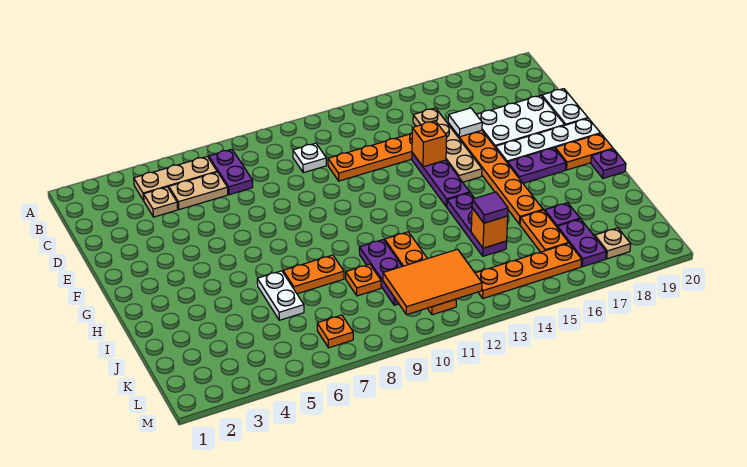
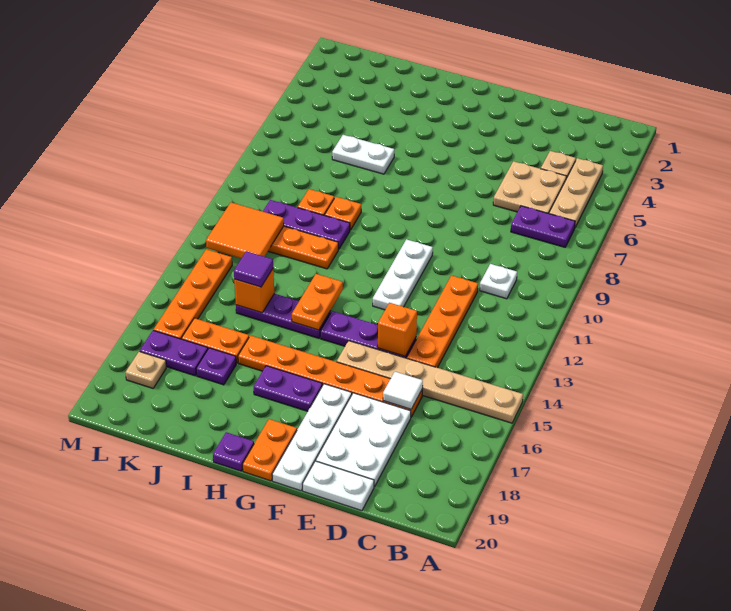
tan 1x2 plate [169,172,228,210] -> tan 2x2 plate [493,161,566,214]
tan 1x4 plate [413,108,482,182] -> tan 1x6 plate [337,341,523,423]
none -> white 1x3 plate [373,239,433,310]
purple 1x2 plate [508,148,566,183] -> purple 1x2 plate turned to [254,366,322,411]
orange 1x2 plate [283,255,344,294] -> orange 1x2 plate moved to [292,274,343,330]
orange 2x3 tile [383,249,482,315] -> orange 2x2 tile [206,202,284,258]
orange 1x1 plate [317,315,353,348] -> orange 1x1 plate moved to [325,197,361,230]

